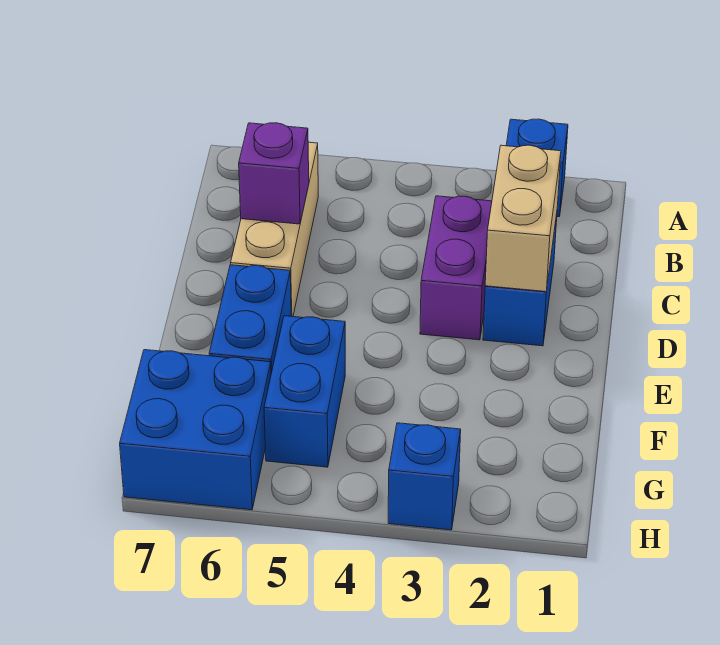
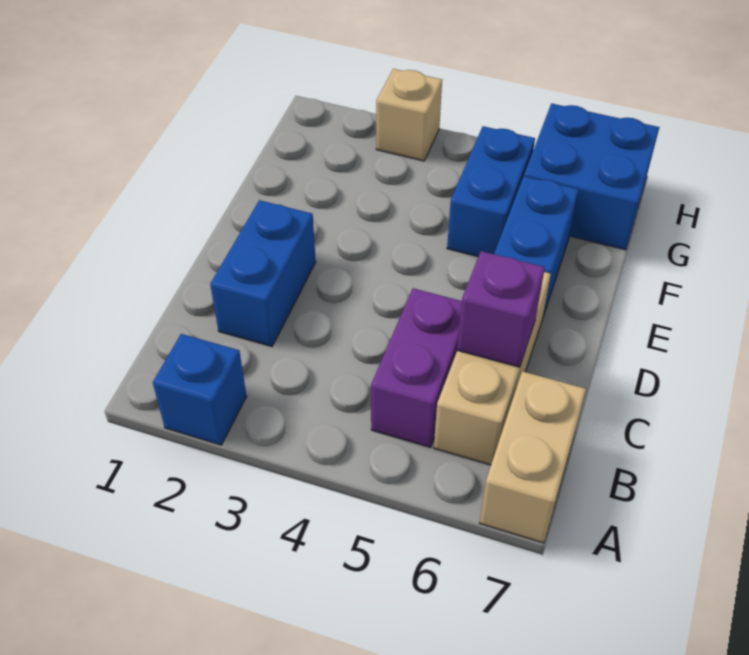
tan 1x2 brick [485,145,561,292] -> tan 1x2 brick moved to [480,371,586,543]
purple 1x2 brick [420,196,492,340] -> purple 1x2 brick moved to [371,288,462,447]
blue 1x1 brick [388,423,461,530] -> tan 1x1 brick [376,69,442,161]

